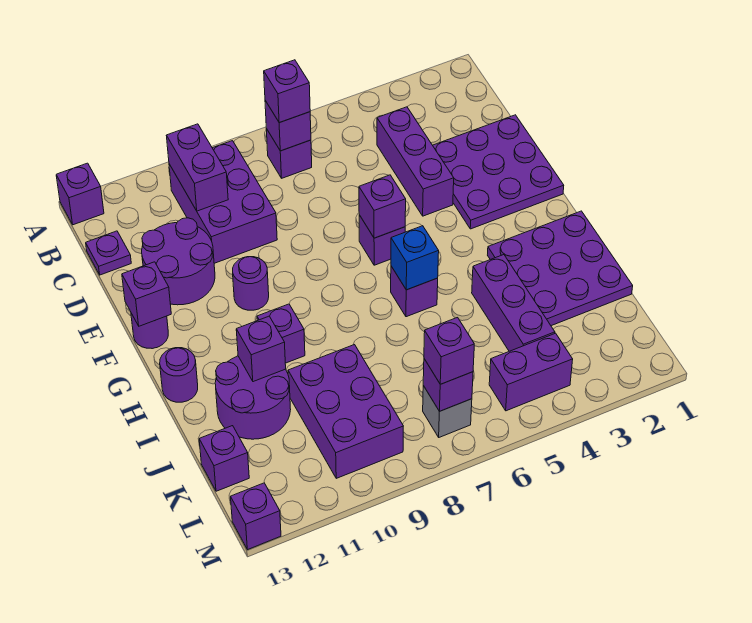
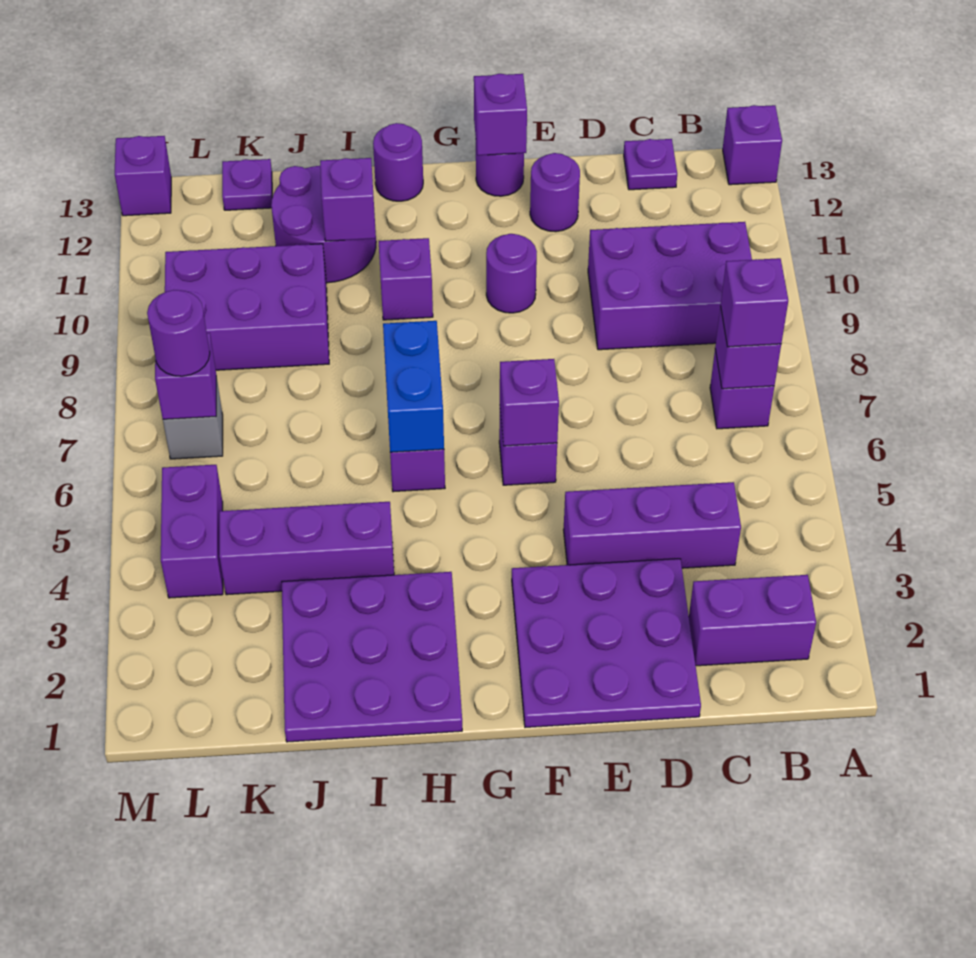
purple 1x2 brick [166,124,228,211] -> purple 1x2 brick moved to [689,575,816,666]
purple 2x2 round brick [142,218,215,305] -> purple 1x1 round brick [530,153,580,232]
blue 1x1 brick [391,226,439,290] -> blue 1x2 brick [383,321,444,452]
purple 1x1 brick [199,426,249,491] -> purple 1x1 plate [222,159,272,210]
purple 1x1 brick [424,318,474,384] -> purple 1x1 round brick [147,290,210,376]

